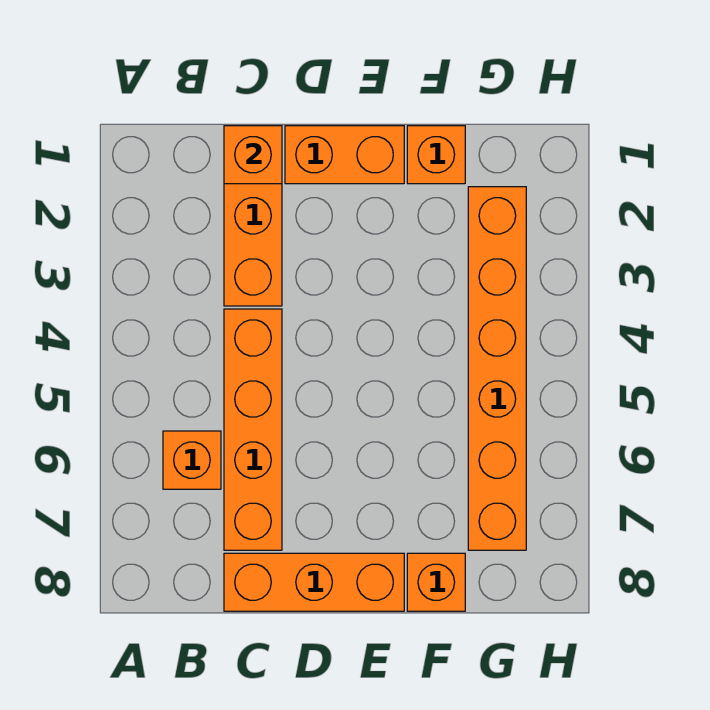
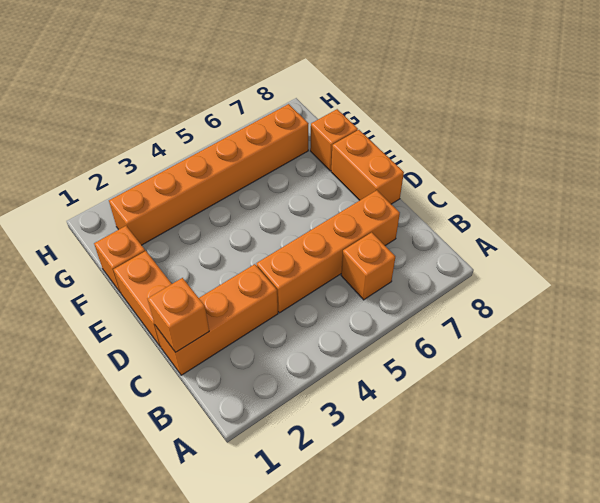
orange 1x3 brick [224,553,404,611] -> orange 1x2 brick [331,130,404,204]

